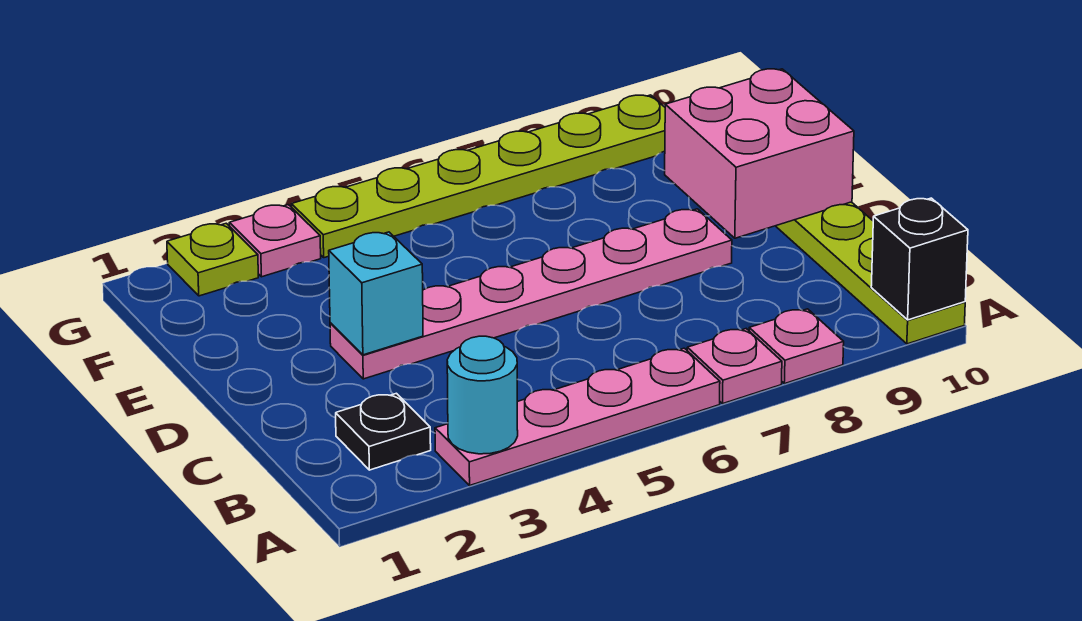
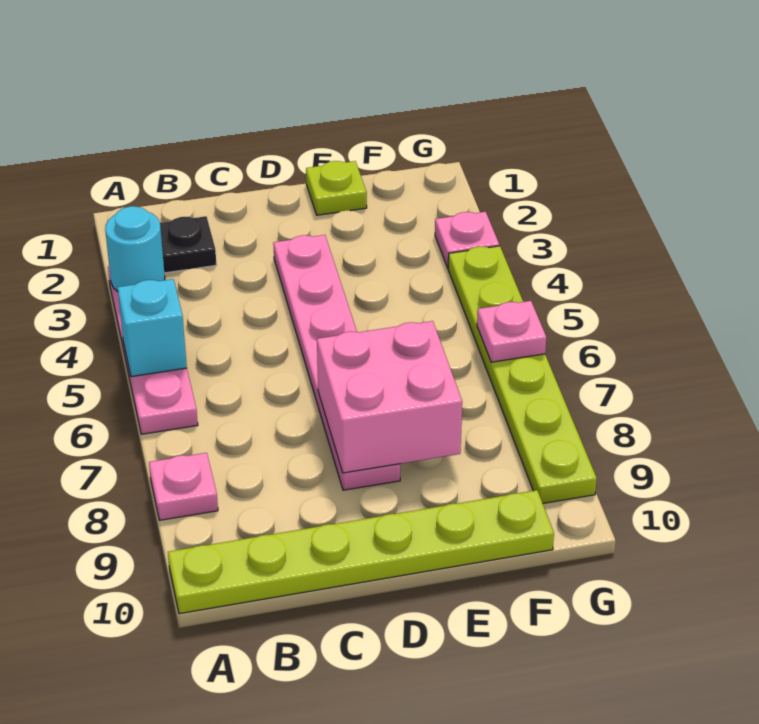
pink 1x1 plate [687,329,782,404] -> pink 1x1 plate moved to [477,301,546,362]
black 1x1 brick [871,198,968,320] -> none
cyan 1x1 brick [329,232,423,355] -> cyan 1x1 brick moved to [117,279,187,377]
pink 2x2 brick [665,69,854,238] -> pink 2x2 brick moved to [317,321,462,473]
lime 1x1 plate [167,223,258,296] -> lime 1x1 plate moved to [306,161,367,215]

